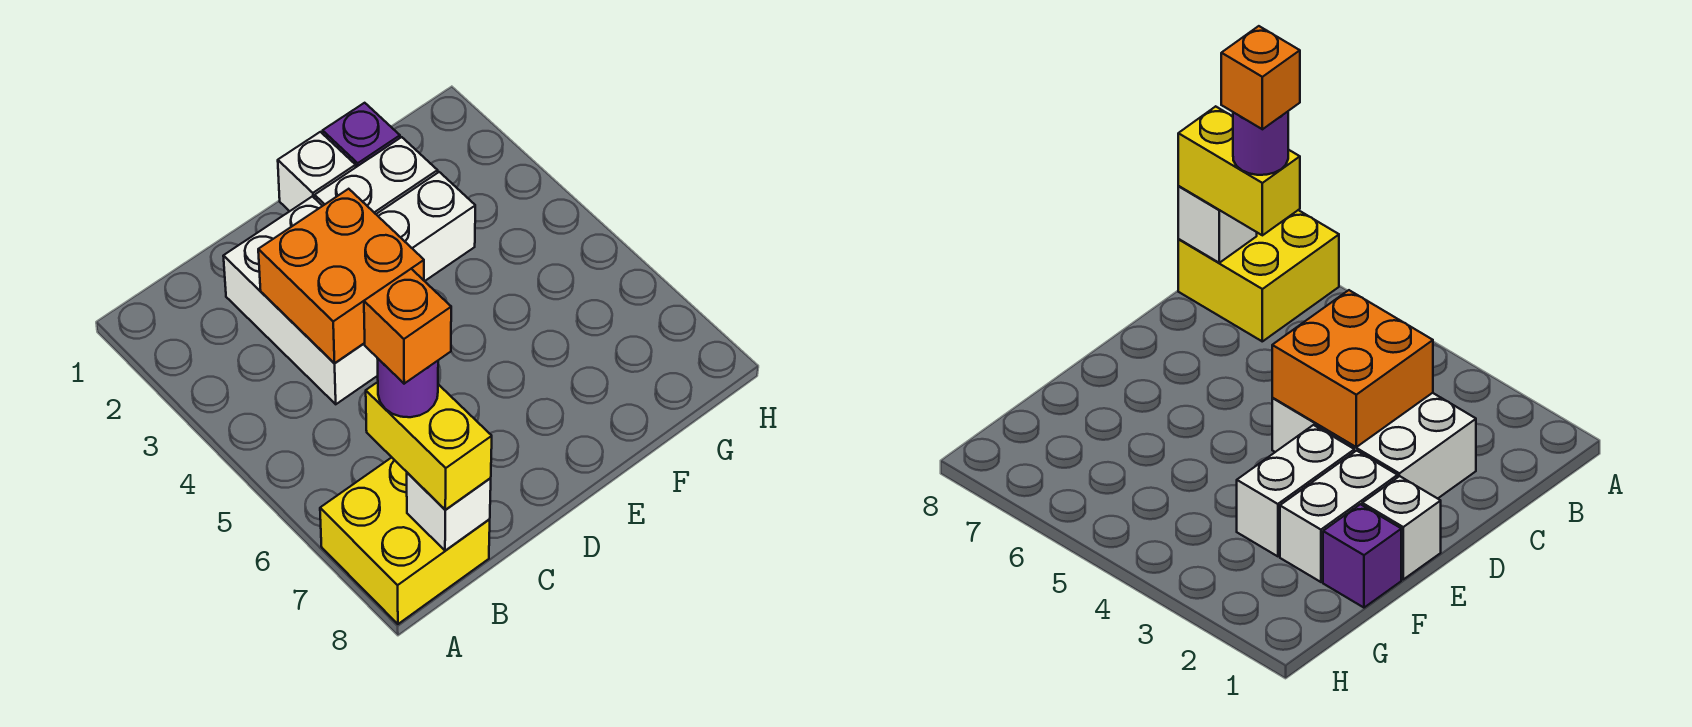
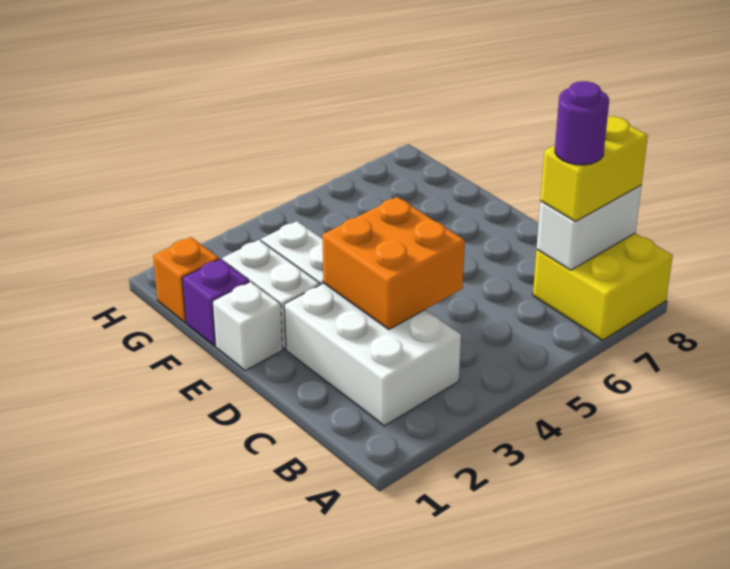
orange 1x1 brick [364,269,451,384] -> orange 1x1 brick moved to [153,237,219,322]
white 1x1 brick [407,473,491,551] -> white 1x2 brick [537,185,641,270]
white 2x3 brick [223,196,378,404] -> white 2x3 brick turned to [284,283,461,426]

